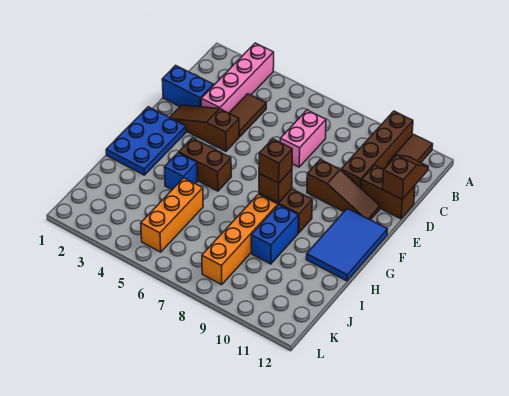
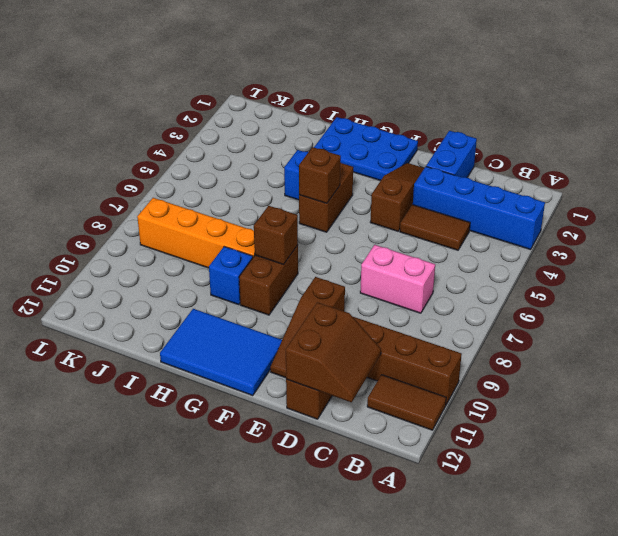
pink 1x4 brick [201,43,274,113] -> blue 1x4 brick [413,167,545,250]
brown 1x2 slope [383,155,428,199] -> brown 2x2 slope [286,302,381,402]
brown 1x1 brick [259,139,292,183] -> brown 1x1 brick moved to [299,147,341,203]
blue 1x2 brick [251,205,298,264] -> blue 1x1 brick [209,247,253,305]
orange 1x3 brick [141,178,203,252] -> none

